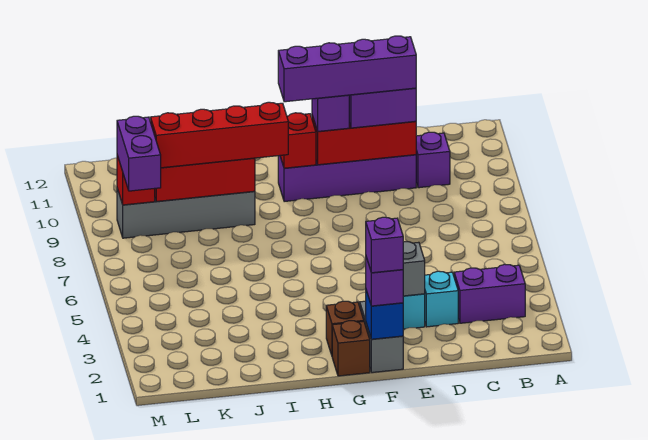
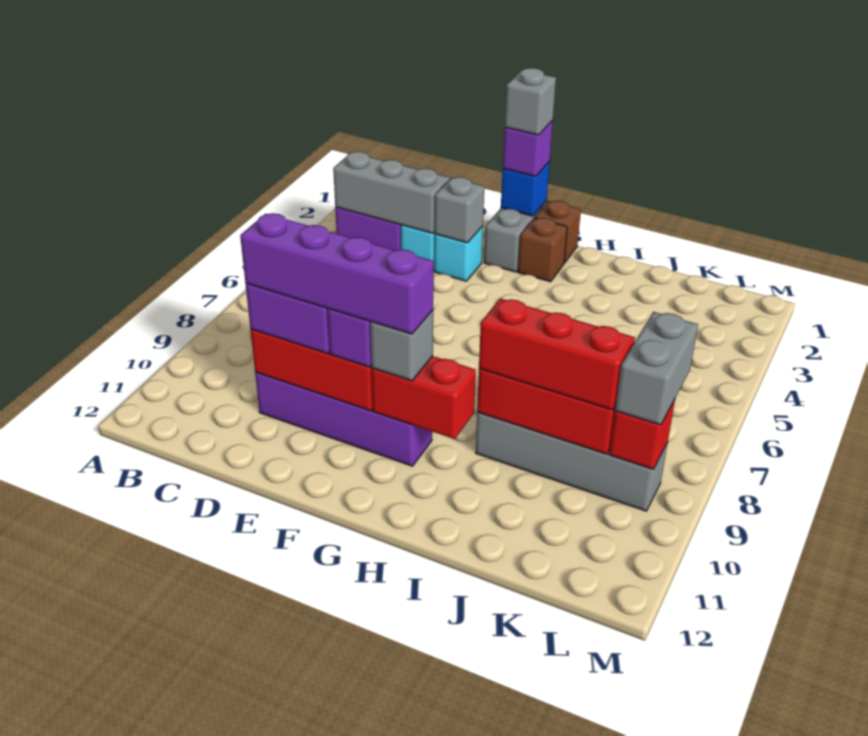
none -> grey 1x3 brick [333,152,450,233]
purple 1x1 brick [416,132,450,188] -> none
purple 1x1 brick [366,217,403,273] -> grey 1x1 brick [505,68,556,135]
red 1x1 brick [280,113,316,168] -> red 1x2 brick [372,356,476,439]
none -> grey 1x1 brick [370,310,433,381]
red 1x4 brick [150,102,288,168] -> red 1x3 brick [479,298,635,410]
purple 1x2 brick [117,116,161,191] -> grey 1x2 brick [615,312,698,425]

